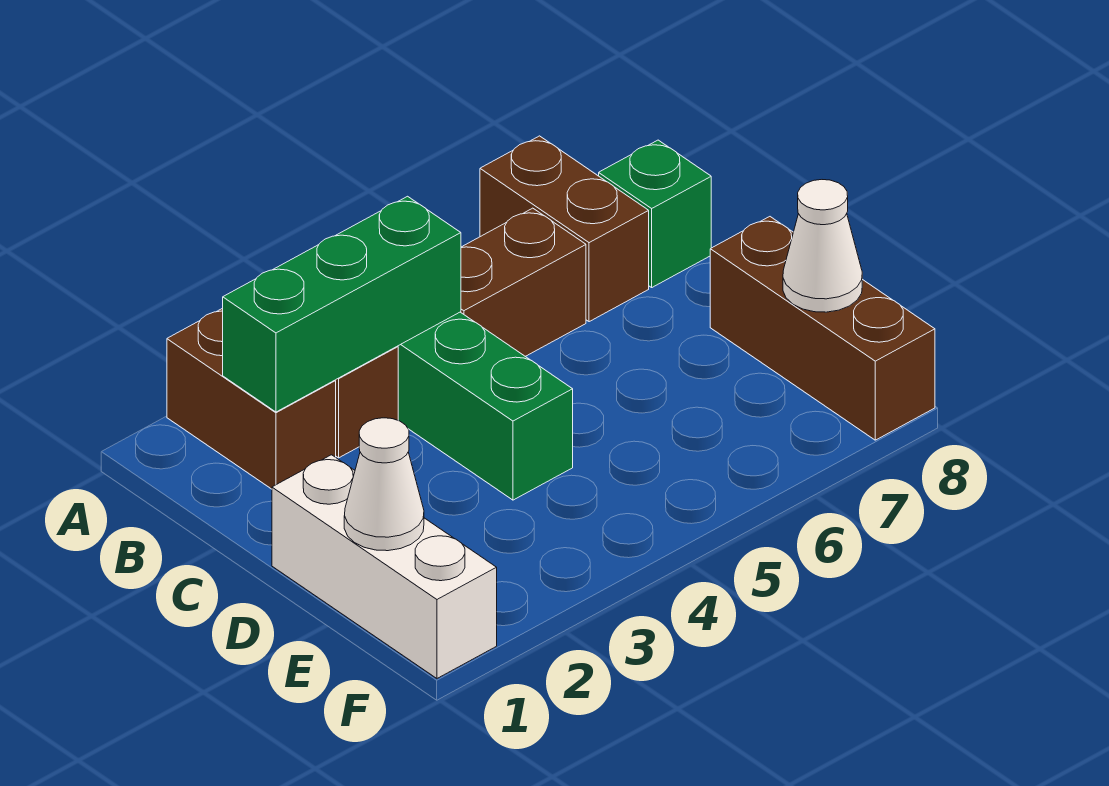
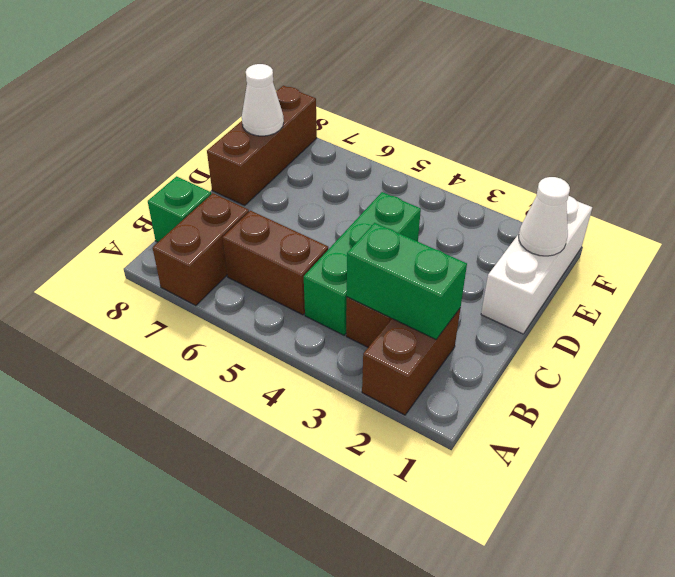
green 1x3 brick [223,196,461,412] -> green 1x2 brick [347,223,467,339]

